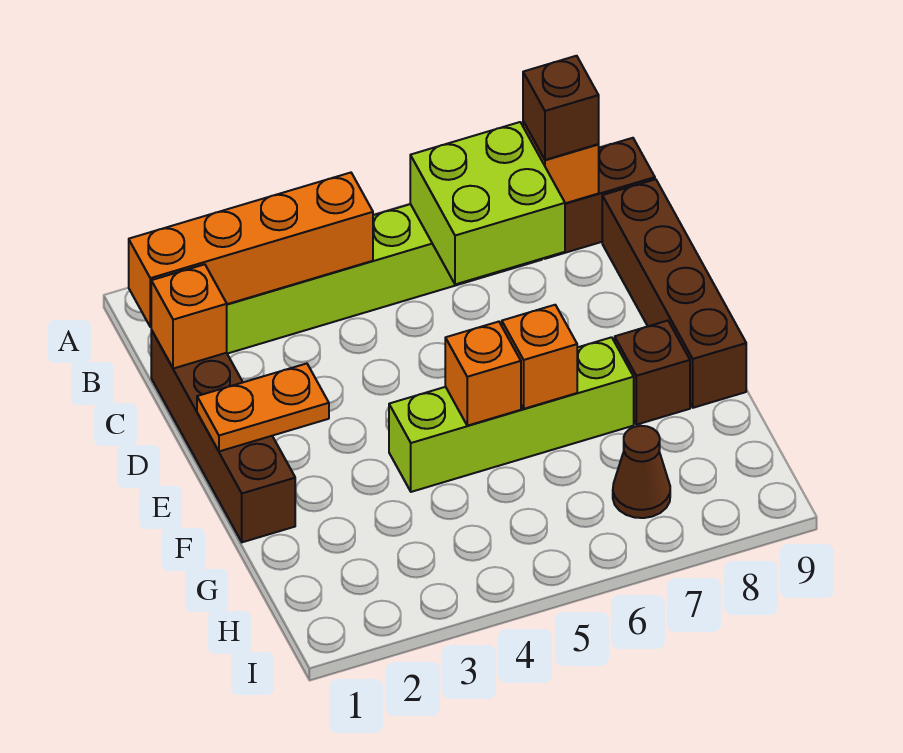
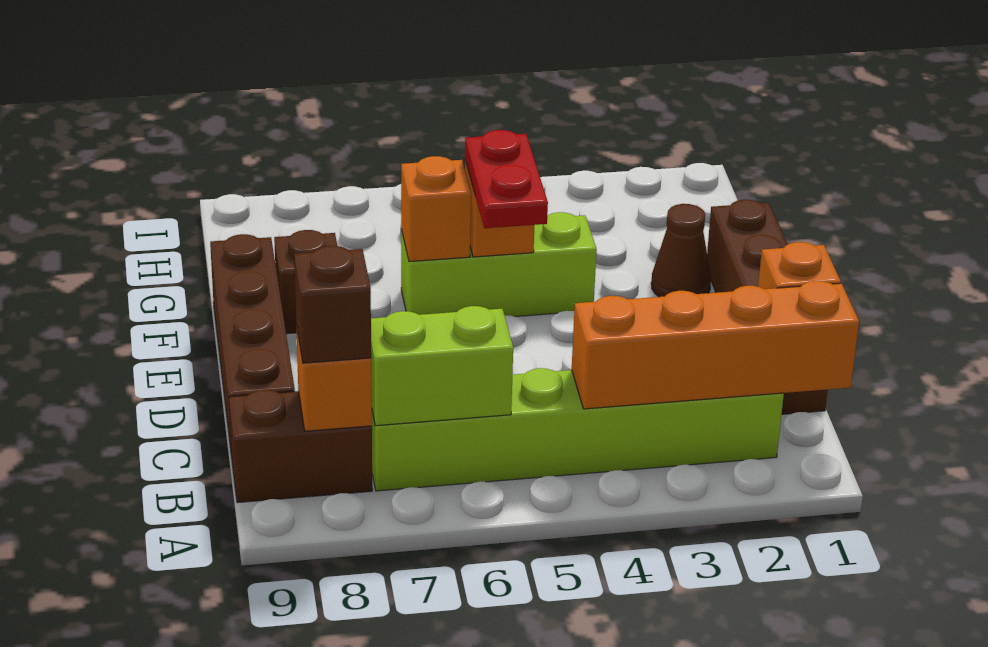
lime 2x2 brick [410,122,565,284] -> lime 1x2 brick [371,306,513,426]
orange 1x2 plate [197,364,329,451] -> none
none -> red 1x2 plate [465,130,548,228]
lime 1x4 brick [389,337,634,492] -> lime 1x3 brick [401,212,597,317]
brown 1x1 cone [613,426,670,518] -> brown 1x1 cone moved to [651,204,711,297]

